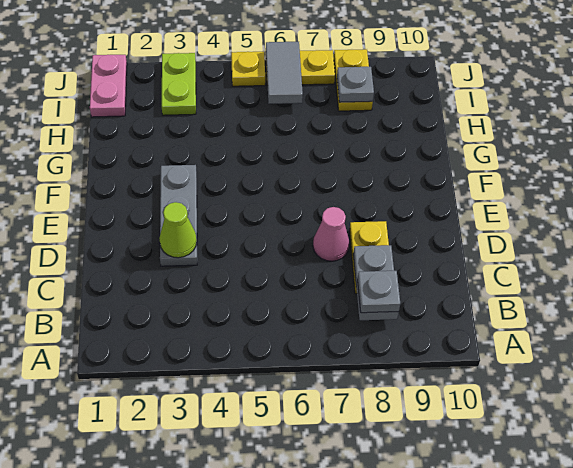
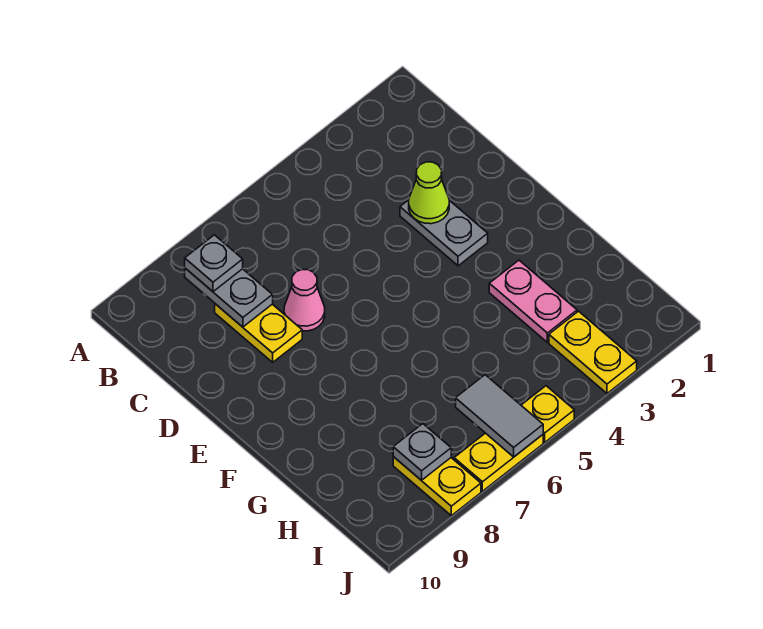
grey 1x3 plate [160,165,197,266] -> grey 1x2 plate [400,200,488,266]
pink 1x2 plate [90,55,127,117] -> pink 1x2 plate moved to [489,260,577,342]
lime 1x2 plate [162,53,196,115] -> yellow 1x2 plate [549,311,637,393]

